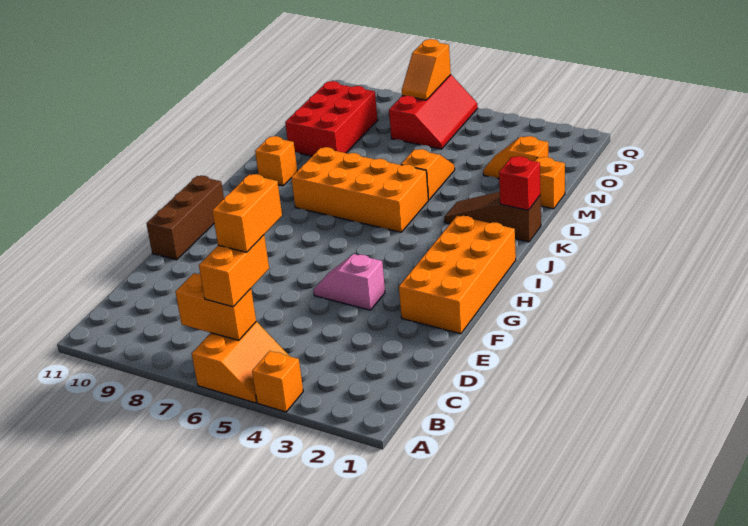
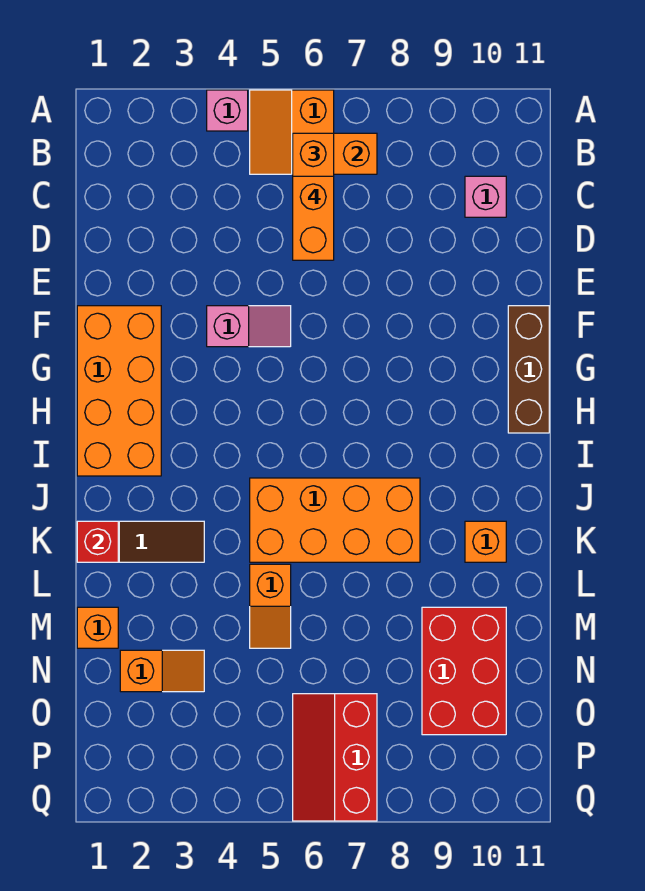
orange 1x1 brick [252,351,303,412] -> pink 1x1 brick [207,90,248,131]
none -> pink 1x1 brick [465,176,506,217]
orange 1x2 slope [402,39,451,100] -> none

